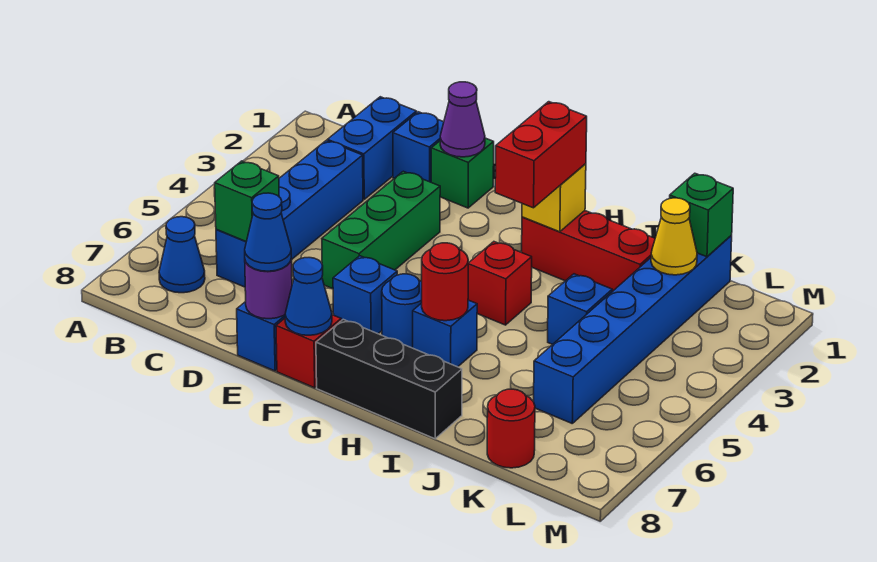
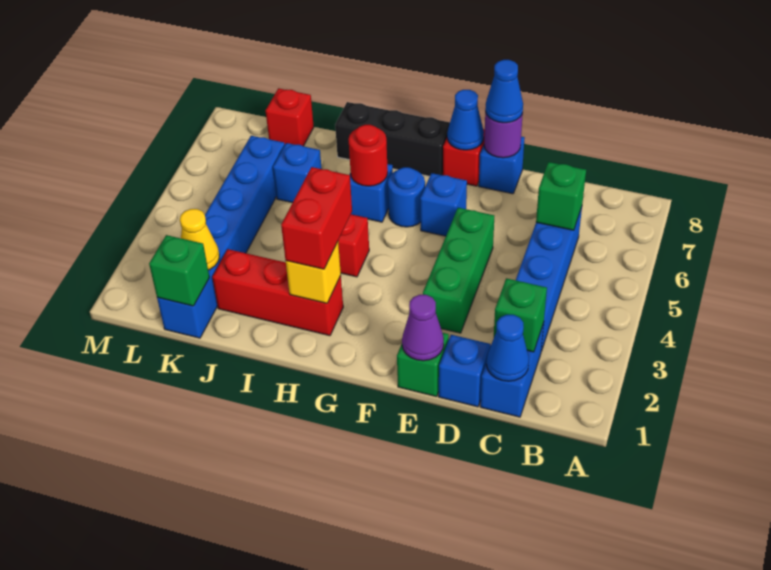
blue 1x1 cone [159,217,205,293] -> blue 1x1 cone moved to [486,315,529,381]
none -> green 1x1 brick [494,278,547,352]
blue 1x1 brick [548,274,612,345] -> blue 1x1 brick moved to [273,143,322,203]
red 1x1 round brick [487,389,535,468] -> red 1x1 brick [266,88,314,146]

